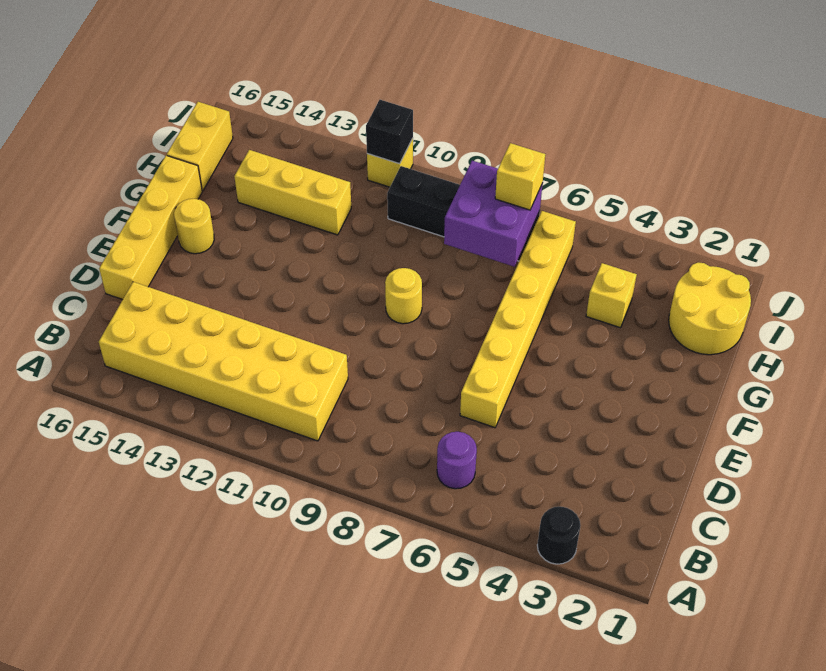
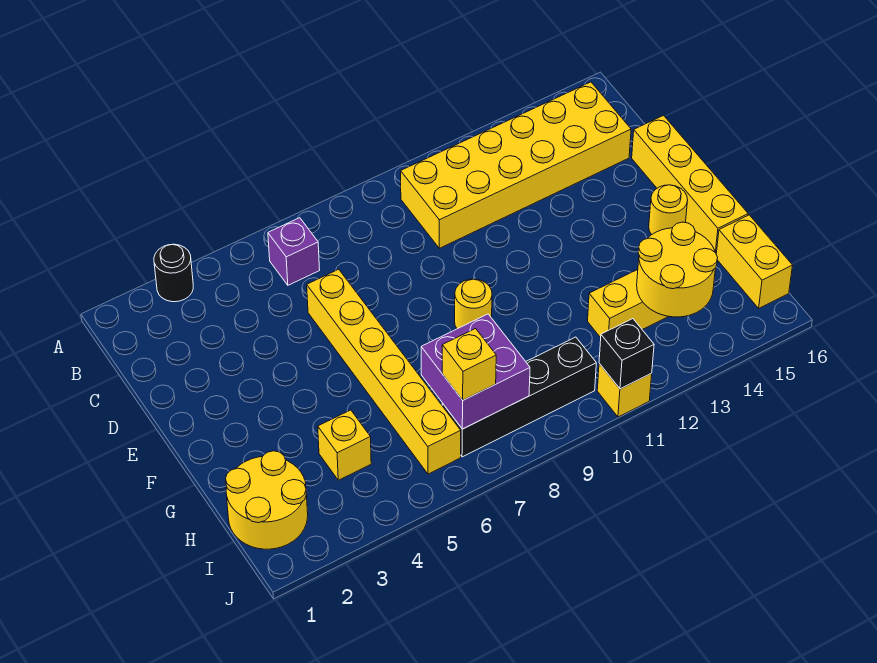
purple 1x1 round brick [437,432,477,489] -> purple 1x1 brick [268,218,320,285]
none -> yellow 2x2 round brick [637,222,718,317]

